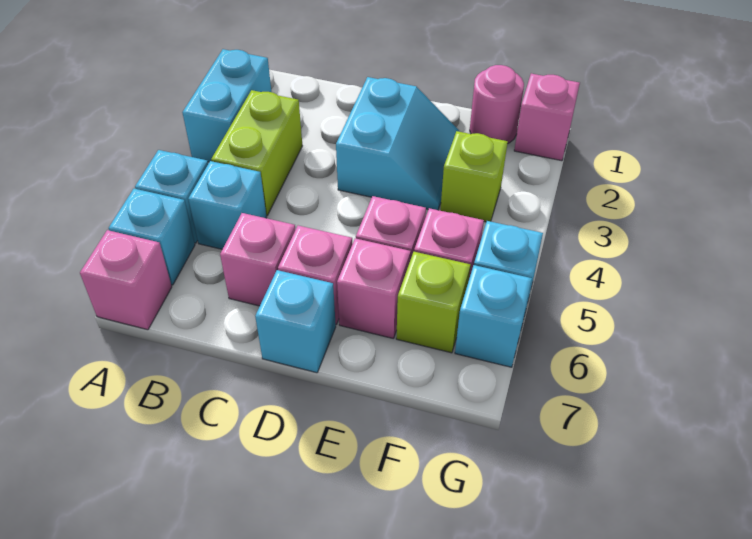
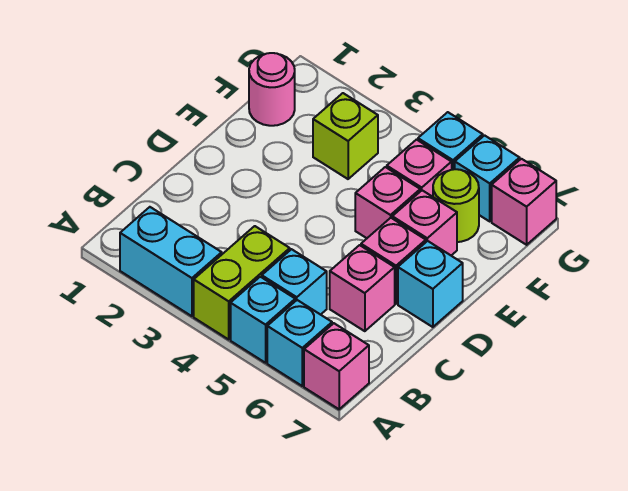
lime 1x2 brick [211,90,302,215] -> lime 1x2 brick turned to [194,226,290,339]
cyan 2x2 slope [336,77,460,210] -> none
lime 1x1 brick [396,252,470,353] -> lime 1x1 round brick [433,169,479,242]
pink 1x1 brick [514,74,580,161] -> pink 1x1 brick moved to [492,159,556,245]

